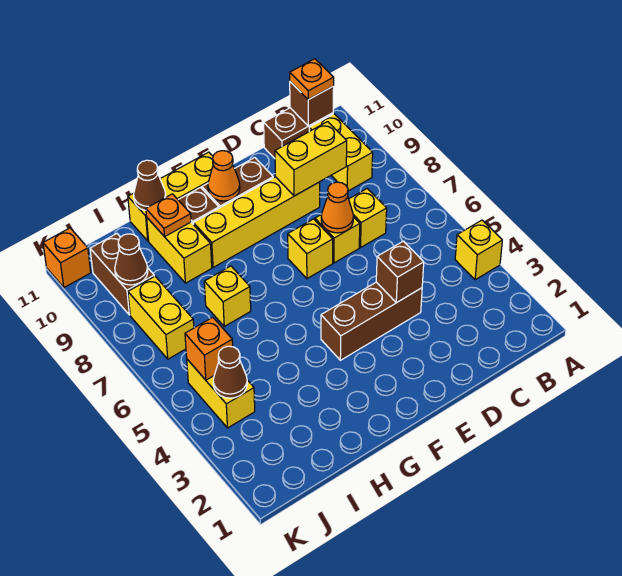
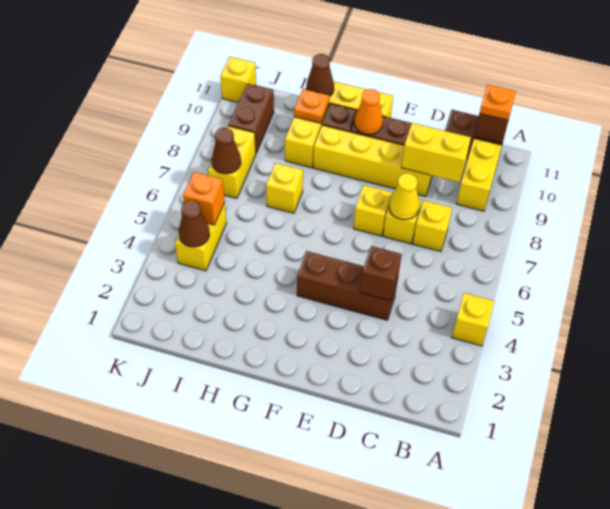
orange 1x1 cone [321,182,354,233] -> yellow 1x1 cone [389,173,419,220]
brown 1x1 cone [115,234,148,285] -> brown 1x1 cone moved to [212,128,241,174]
orange 1x1 brick [43,228,91,288] -> yellow 1x1 brick [220,57,256,103]

